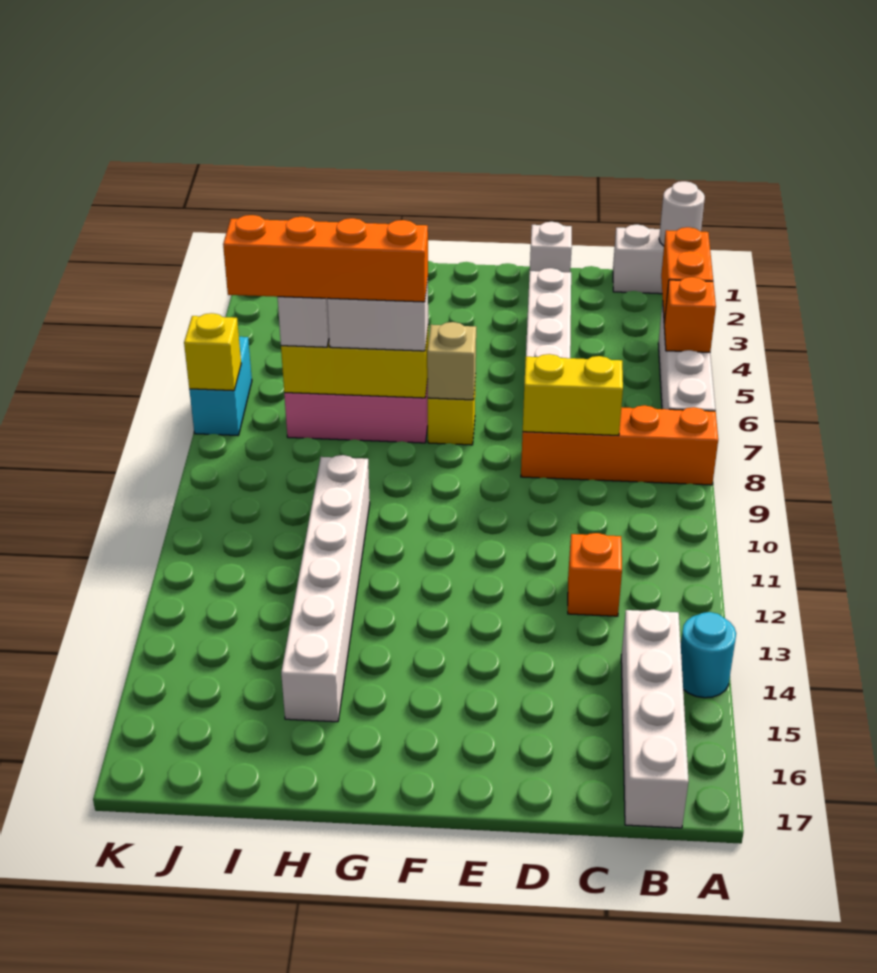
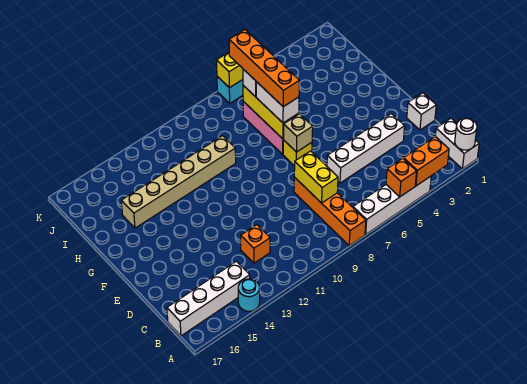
white 1x6 brick [281,455,370,722] -> tan 1x6 brick [121,136,236,228]

